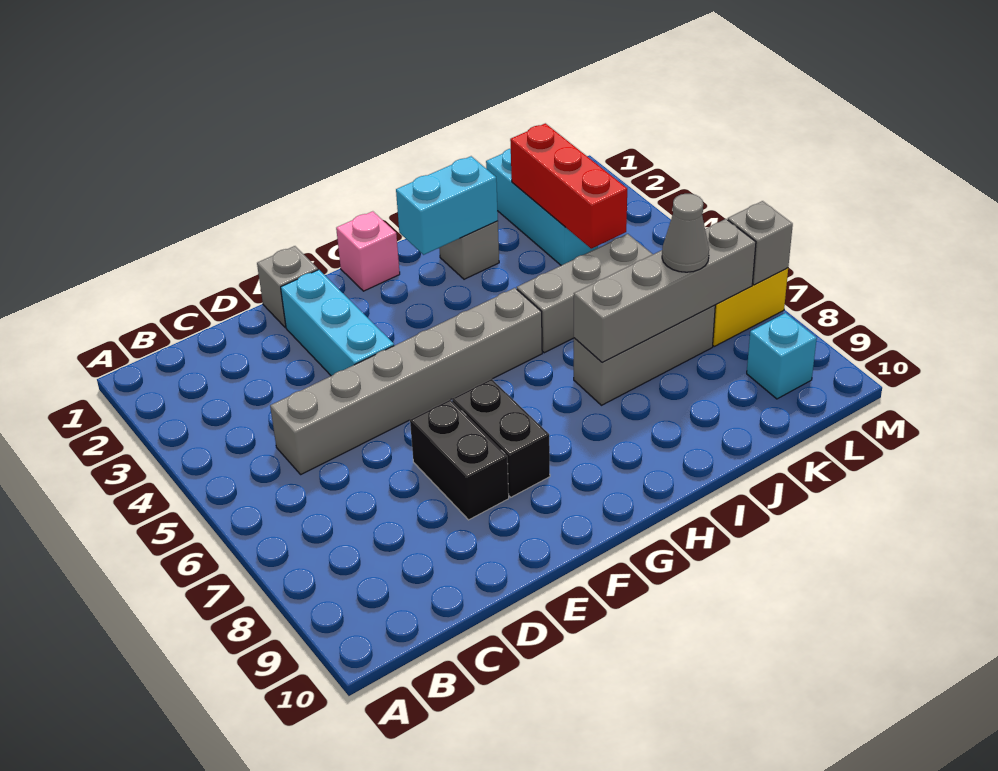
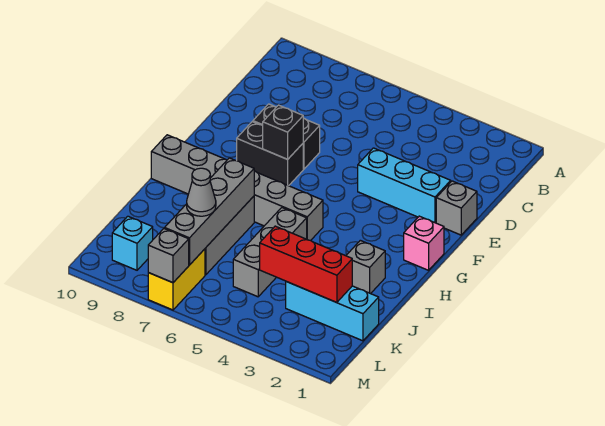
grey 1x6 brick [270,288,542,474] -> grey 1x6 brick turned to [151,135,323,241]
none -> black 1x1 brick [263,105,303,159]
cyan 1x2 brick [396,156,498,255] -> none

